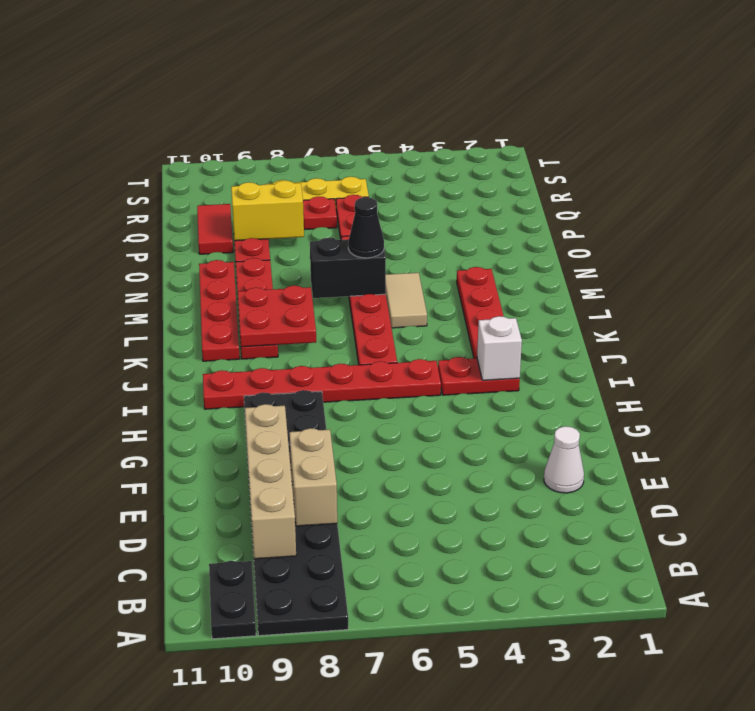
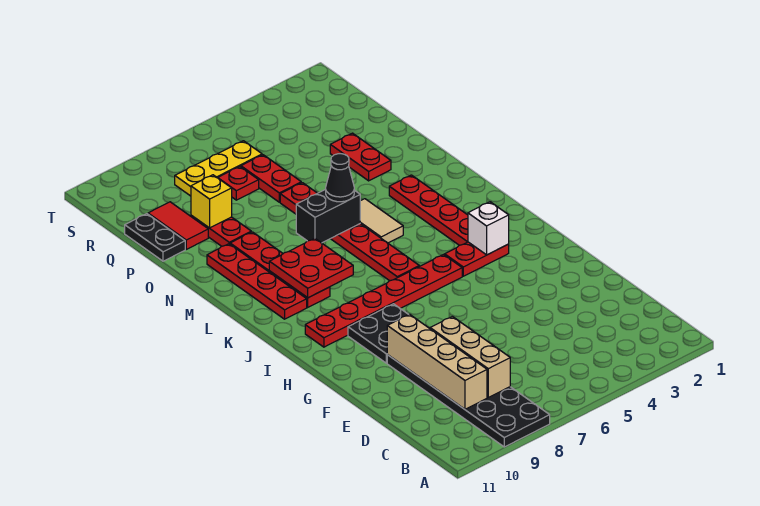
black 1x2 plate [209,561,256,639] -> black 1x2 plate moved to [125,214,185,261]
tan 1x2 brick [289,428,337,526] -> tan 1x3 brick [430,316,510,397]
white 1x1 cone [544,426,584,493] -> none
none -> red 1x2 plate [330,133,391,181]
yellow 1x2 brick [231,181,304,241] -> yellow 1x1 brick [191,175,232,228]

